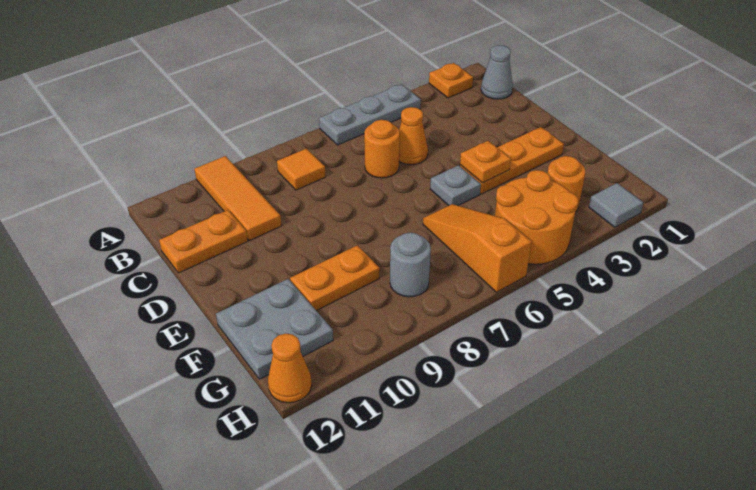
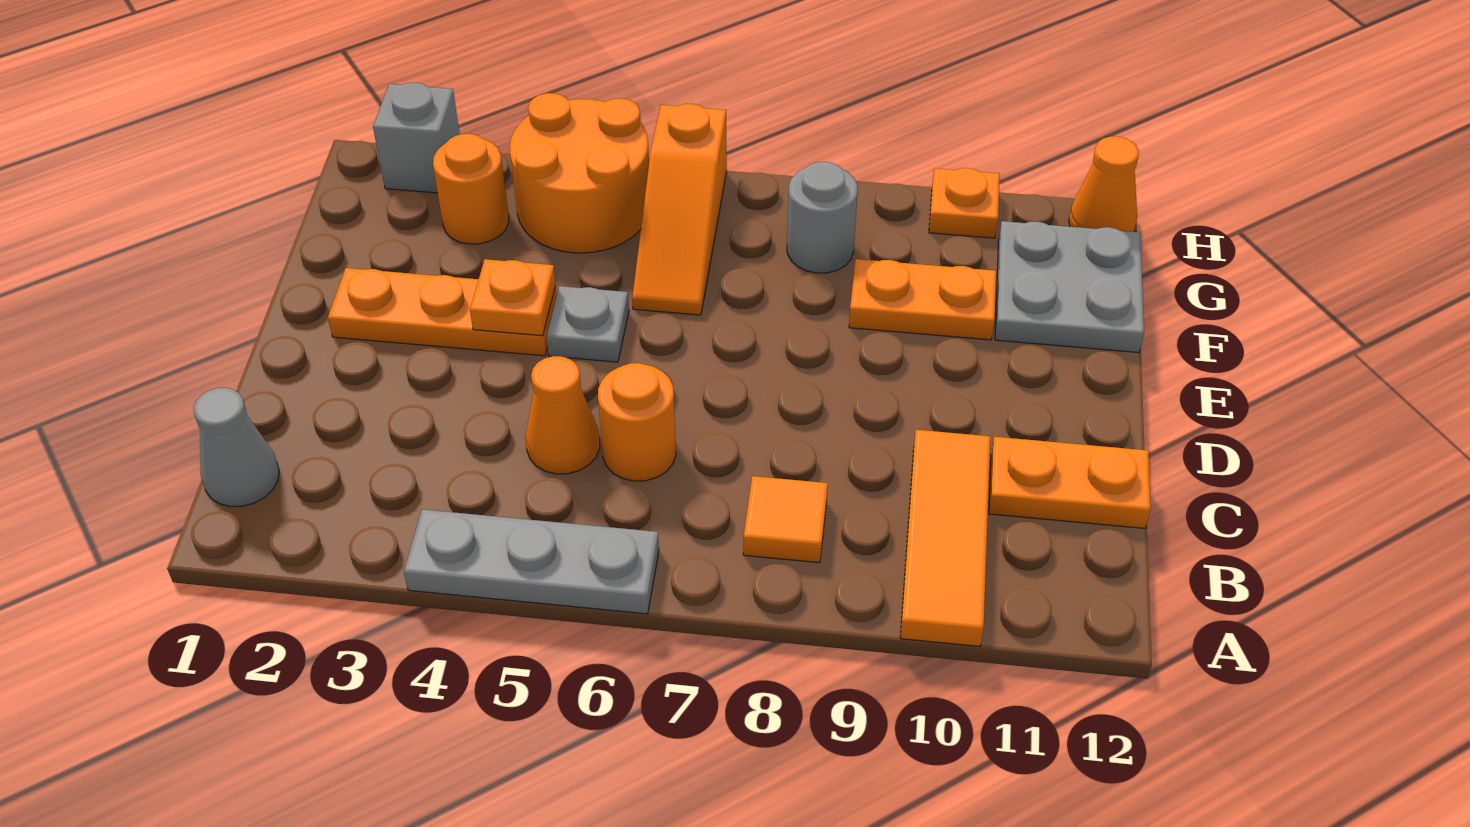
orange 1x1 plate [429,63,473,98] -> orange 1x1 plate moved to [929,168,1000,238]
grey 1x1 tile [589,183,643,227] -> grey 1x1 brick [373,83,460,193]

